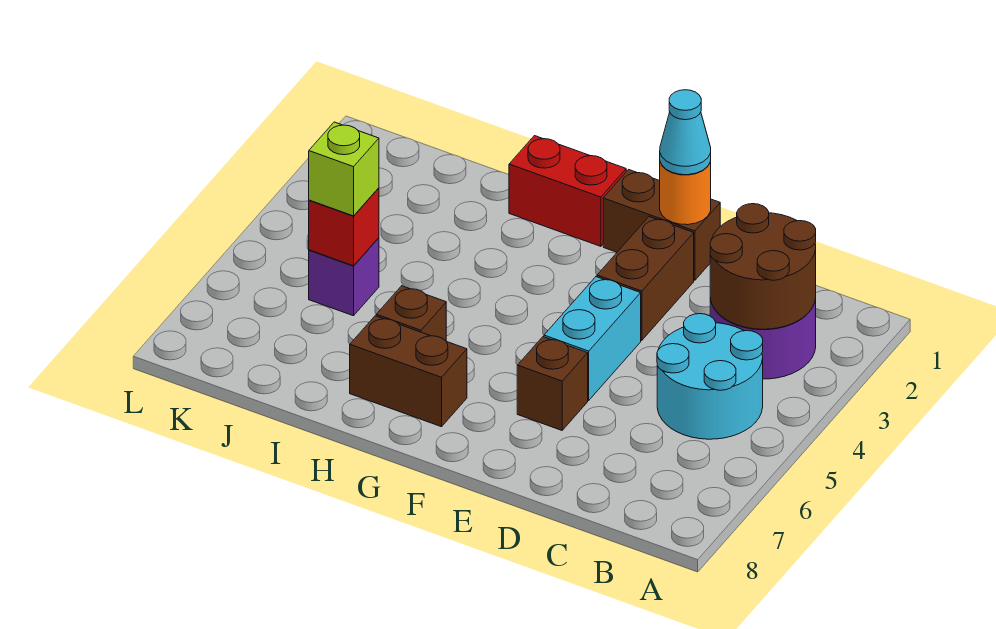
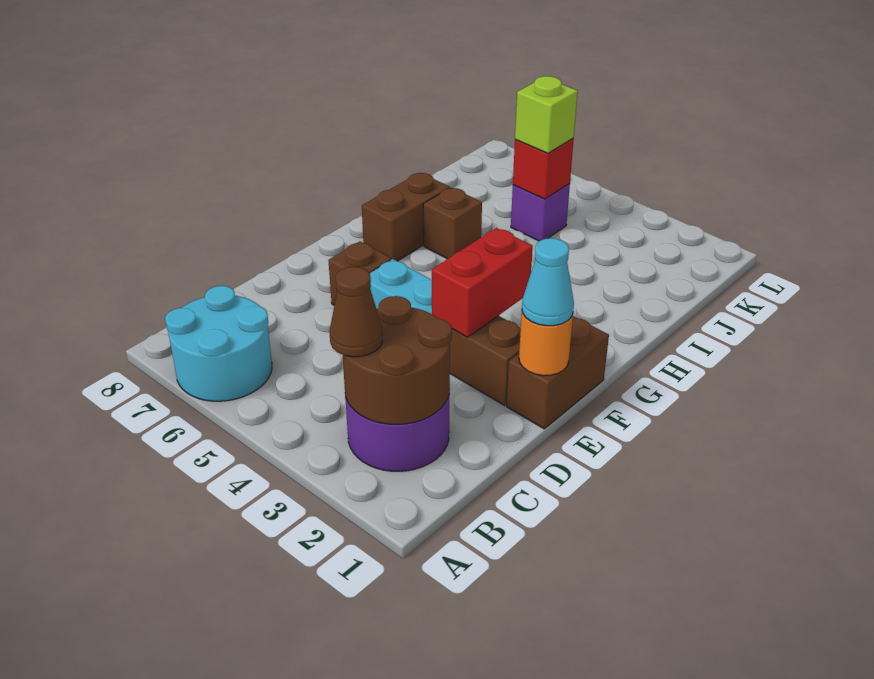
none -> brown 1x1 cone [330,267,383,357]
cyan 2x2 round brick [657,314,763,439] -> cyan 2x2 round brick moved to [165,286,272,401]
red 1x2 brick [509,136,626,246] -> red 1x2 brick moved to [432,228,533,337]

